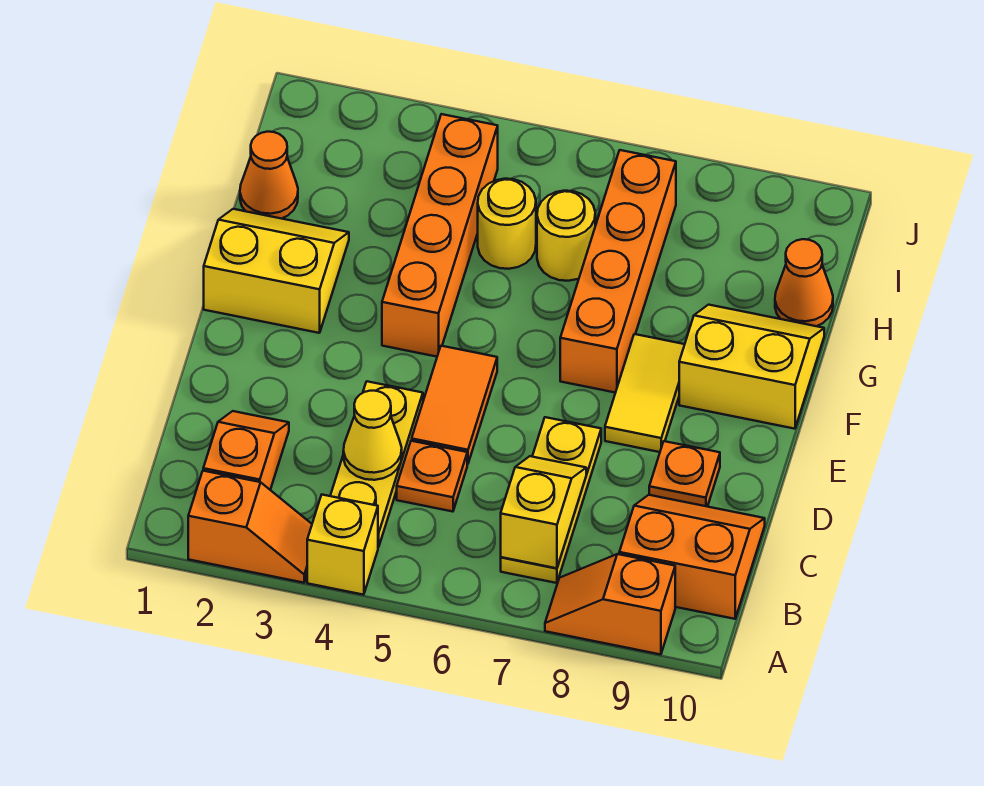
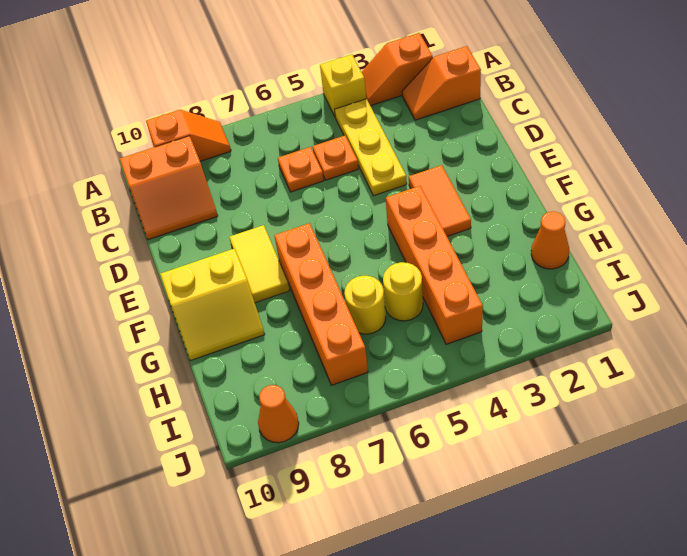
orange 1x2 slope [203,411,289,490] -> orange 1x2 slope turned to [402,46,481,120]
yellow 1x3 plate [501,417,601,583] -> none
yellow 1x2 slope [501,456,586,568] -> none
yellow 1x1 cone [343,391,402,480] -> none
orange 1x2 tile [412,346,497,464] -> orange 1x2 tile moved to [409,165,471,236]
orange 1x1 plate [649,441,720,507] -> orange 1x1 plate moved to [278,147,324,192]
yellow 2x2 slope [204,209,349,333] -> none
orange 1x1 cone [775,239,833,326] -> orange 1x1 cone moved to [258,385,299,443]

